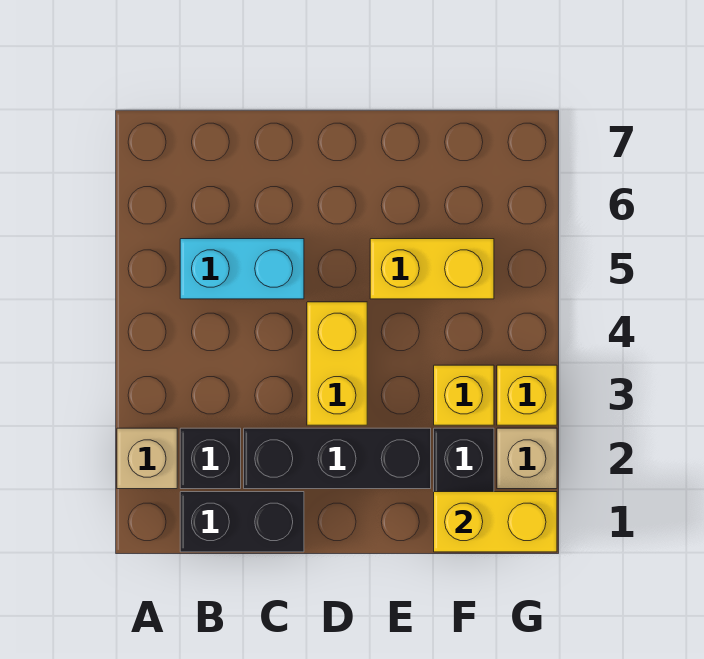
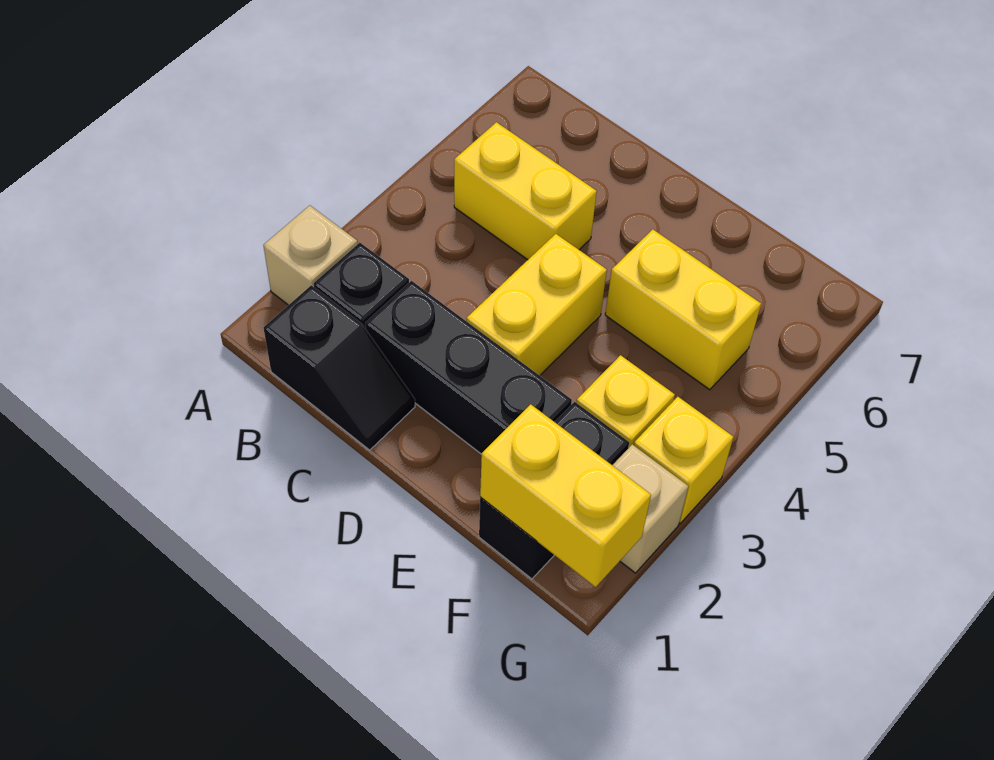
black 1x2 brick [180,492,304,552] -> black 1x2 slope [264,285,415,450]
cyan 1x2 brick [180,239,304,299] -> yellow 1x2 brick [454,122,597,260]

